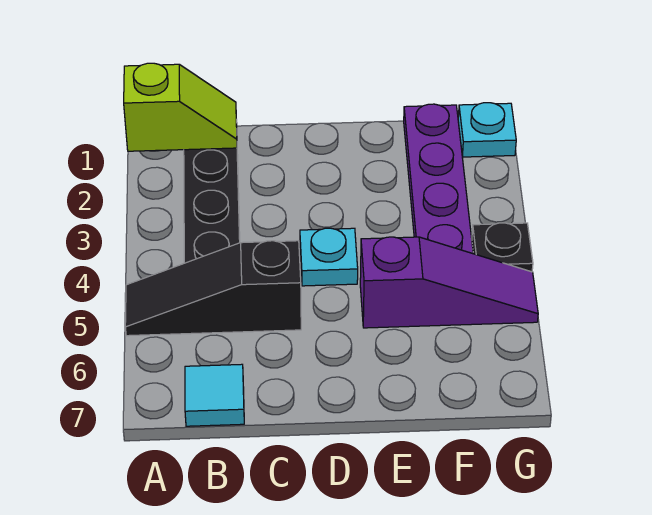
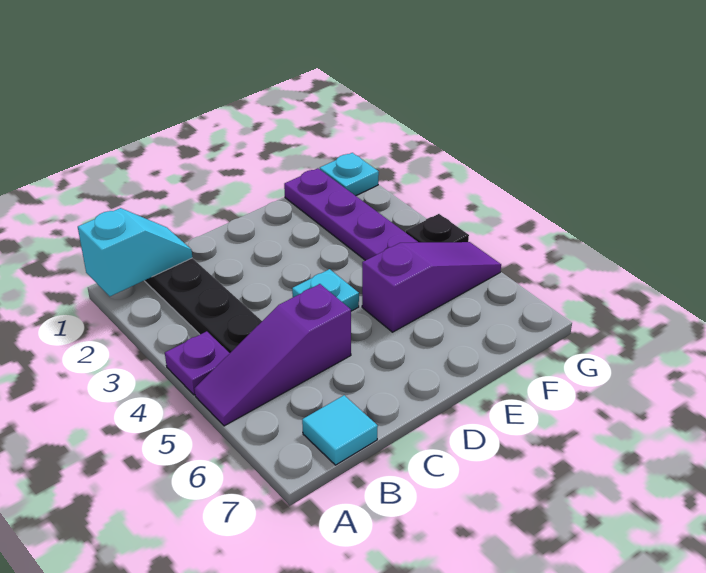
lime 1x2 slope [124,63,237,151] -> cyan 1x2 slope [78,208,192,296]
none -> purple 1x1 plate [165,331,230,395]
black 1x3 slope [125,241,301,336] -> purple 1x3 slope [195,284,351,426]

